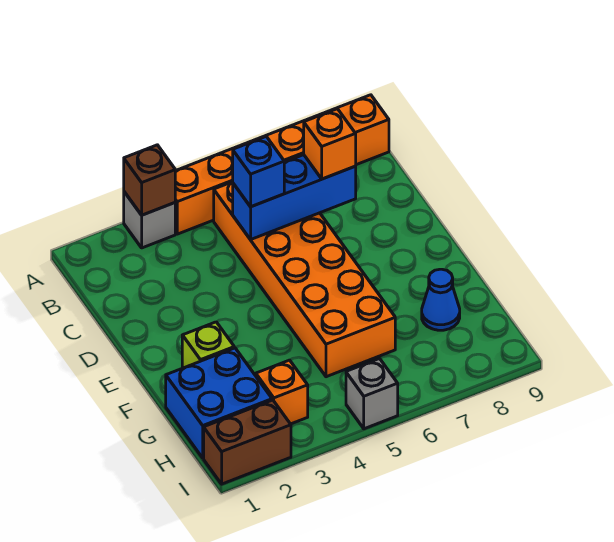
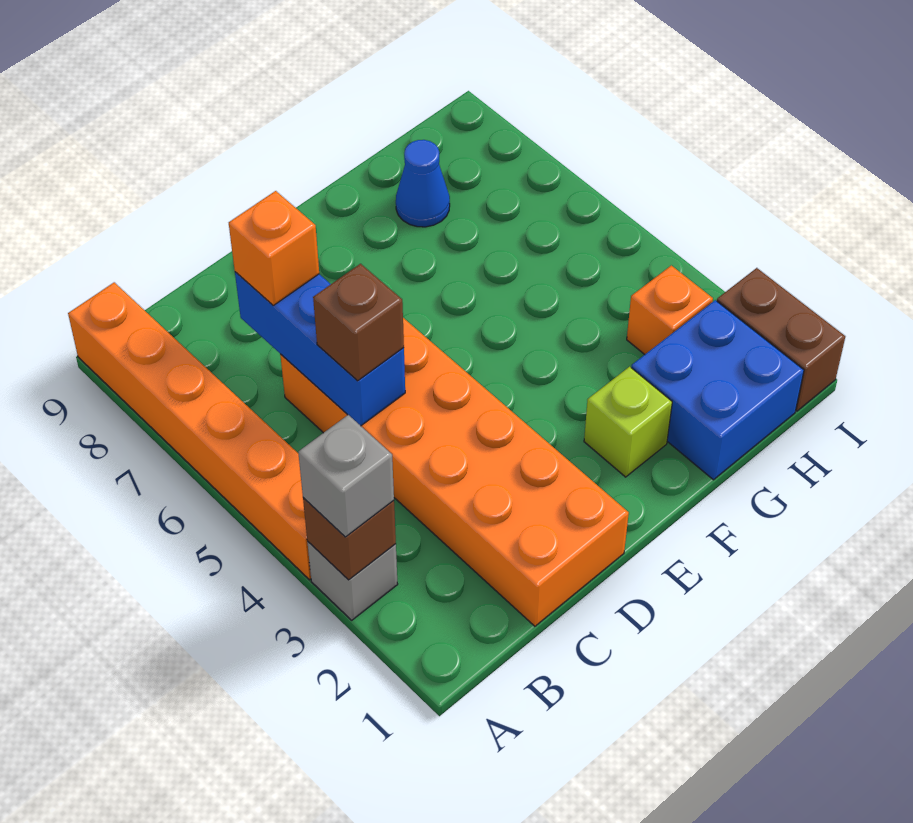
orange 2x6 brick [214,182,395,377] -> orange 2x6 brick turned to [280,318,629,626]
blue 1x1 brick [233,137,284,207] -> brown 1x1 brick [313,264,404,381]
grey 1x1 brick [346,359,398,429] -> grey 1x1 brick moved to [298,415,394,537]

